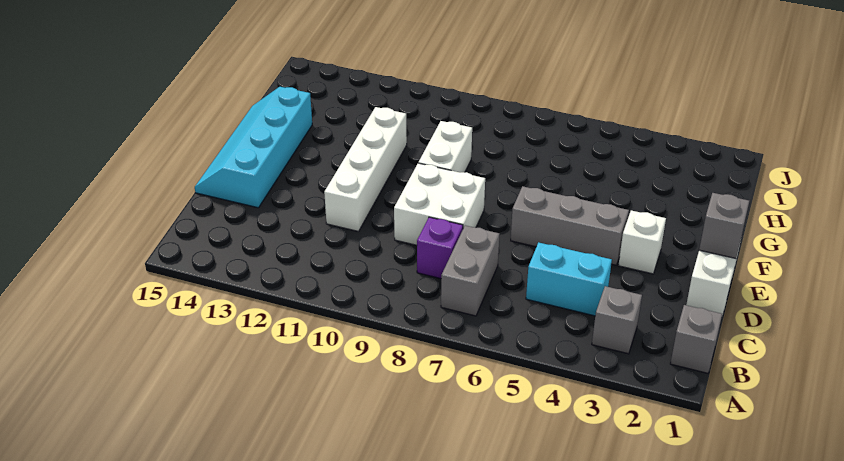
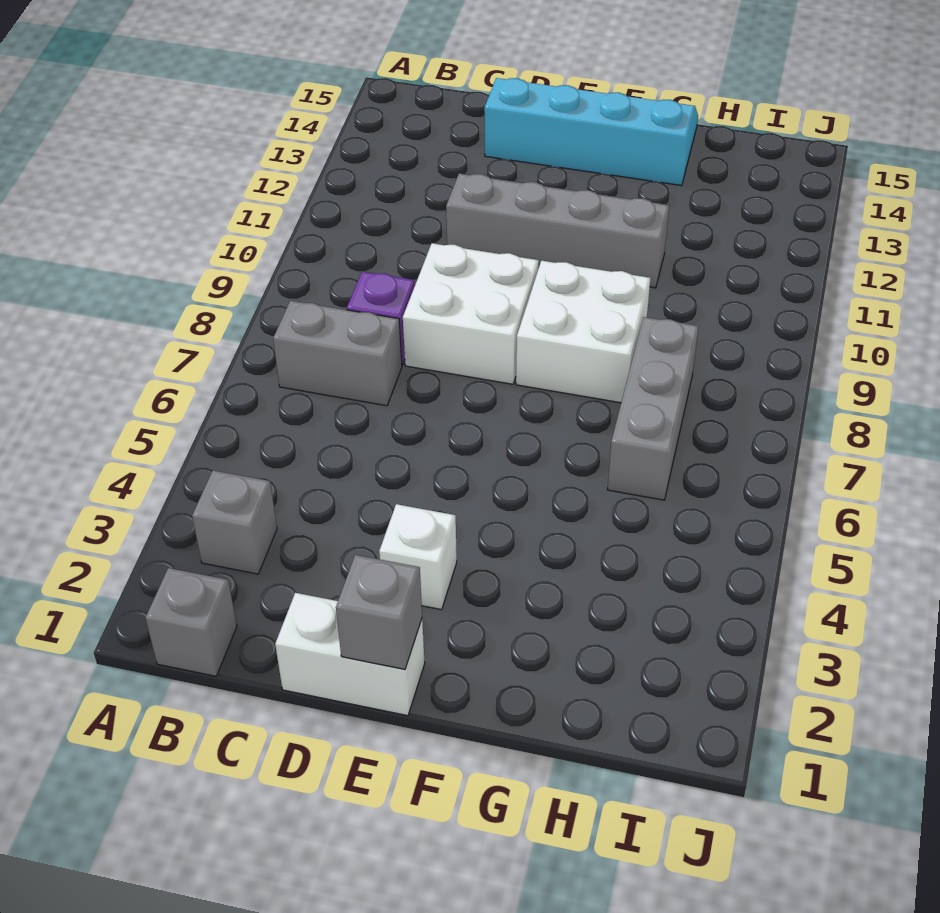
cyan 1x2 brick [526,242,612,316] -> none
white 1x4 brick [324,107,407,231] -> grey 1x4 brick [446,174,669,288]
grey 1x3 brick [511,186,629,265] -> grey 1x3 brick moved to [608,317,699,500]
white 1x2 brick [418,121,472,172] -> white 2x2 brick [516,261,651,403]

